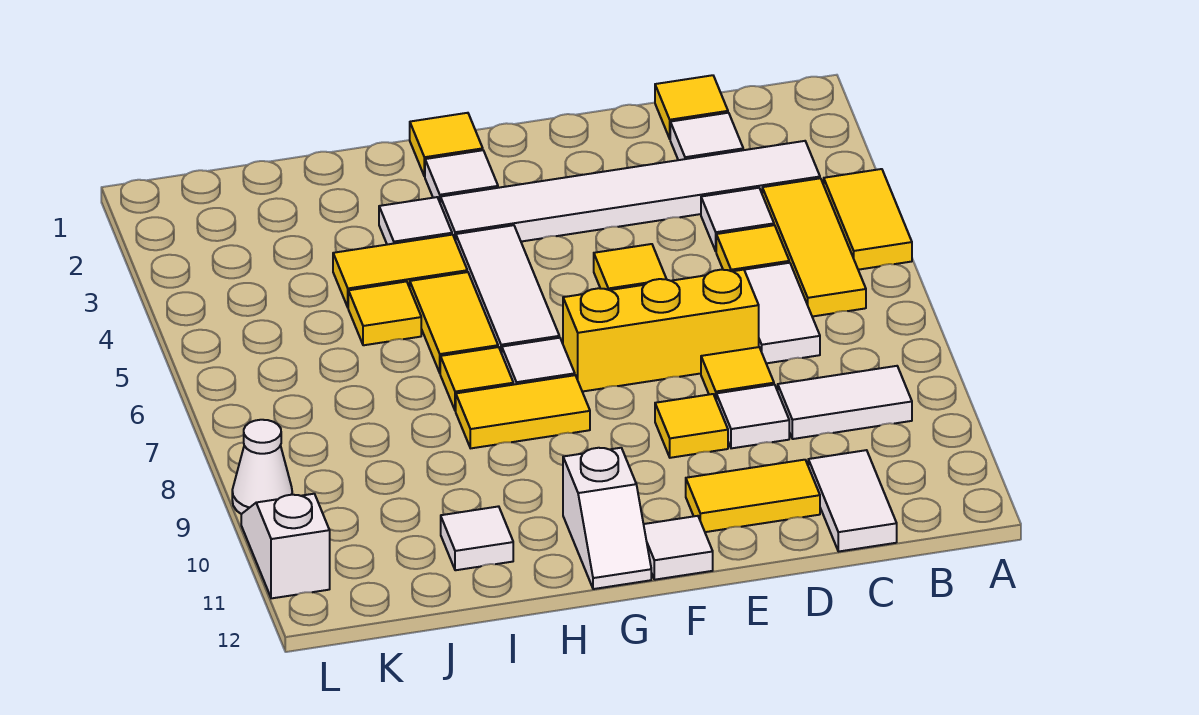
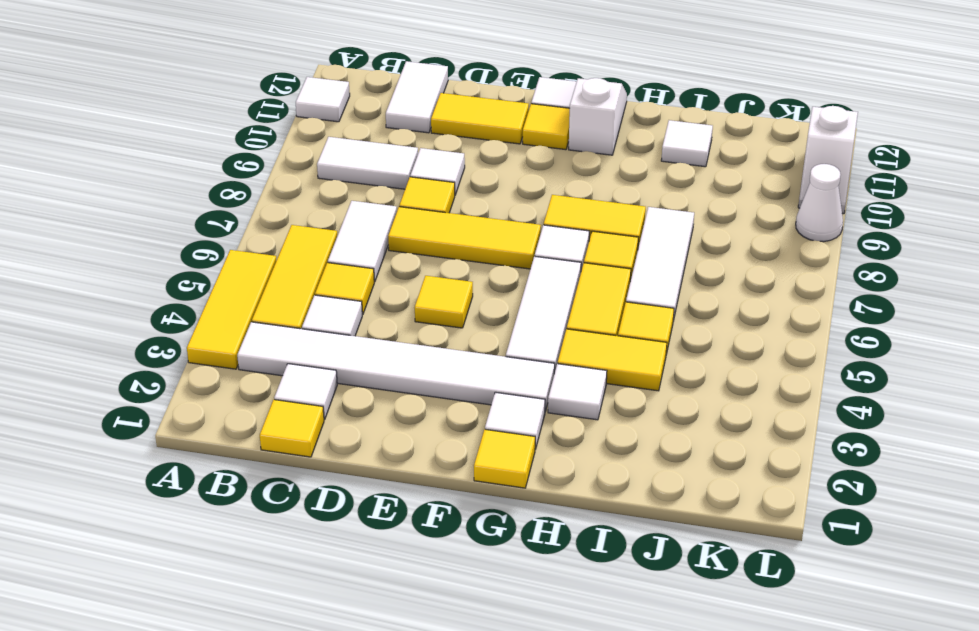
yellow 1x2 tile [824,169,912,270] -> yellow 1x3 tile [187,250,276,369]
none -> white 1x1 tile [296,77,350,122]
yellow 1x3 brick [563,270,759,392] -> yellow 1x3 tile [388,207,541,269]
yellow 1x1 tile [655,394,728,458] -> yellow 1x1 tile moved to [523,104,570,150]
none -> white 1x3 tile [626,207,694,320]

